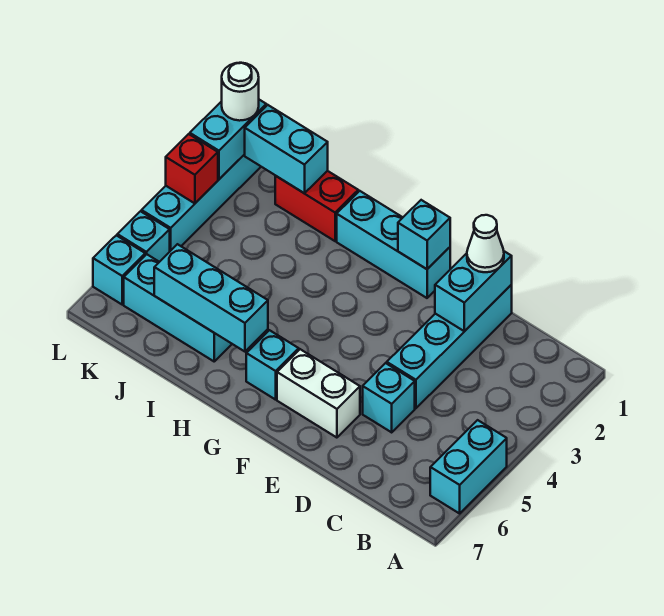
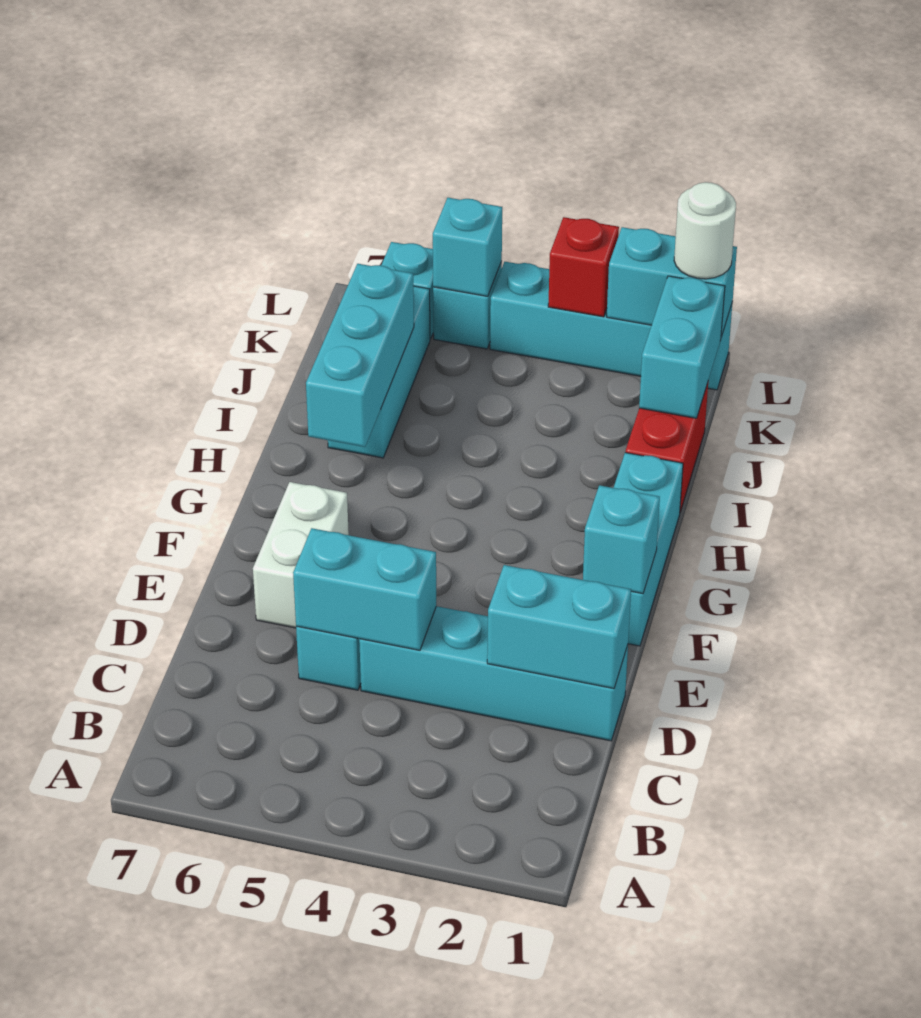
cyan 1x2 brick [430,420,507,513] -> cyan 1x2 brick moved to [293,528,436,650]
white 1x1 cone [467,215,504,272] -> none
cyan 1x1 brick [246,330,299,400] -> cyan 1x1 brick moved to [433,198,502,296]

